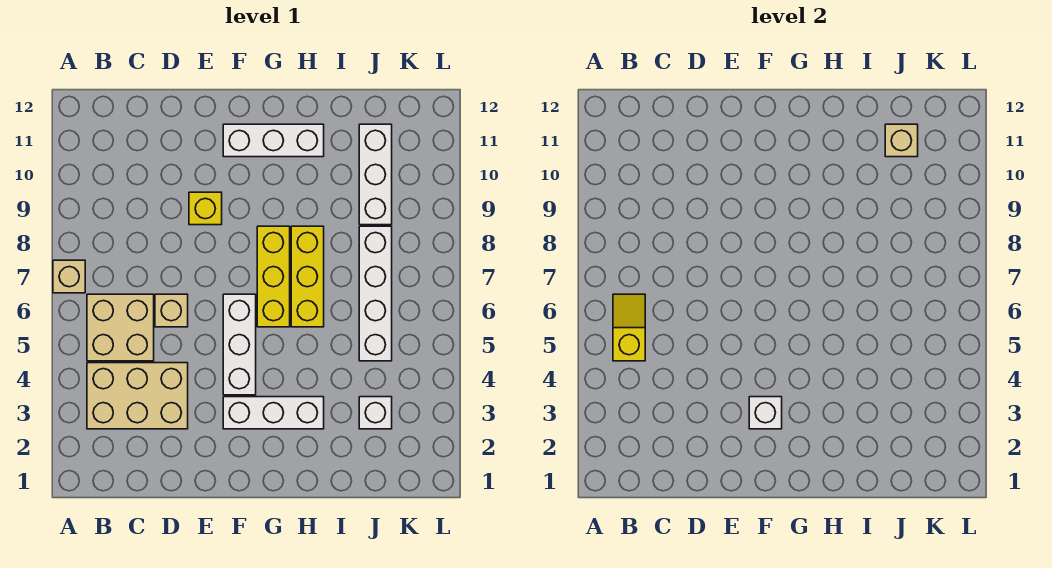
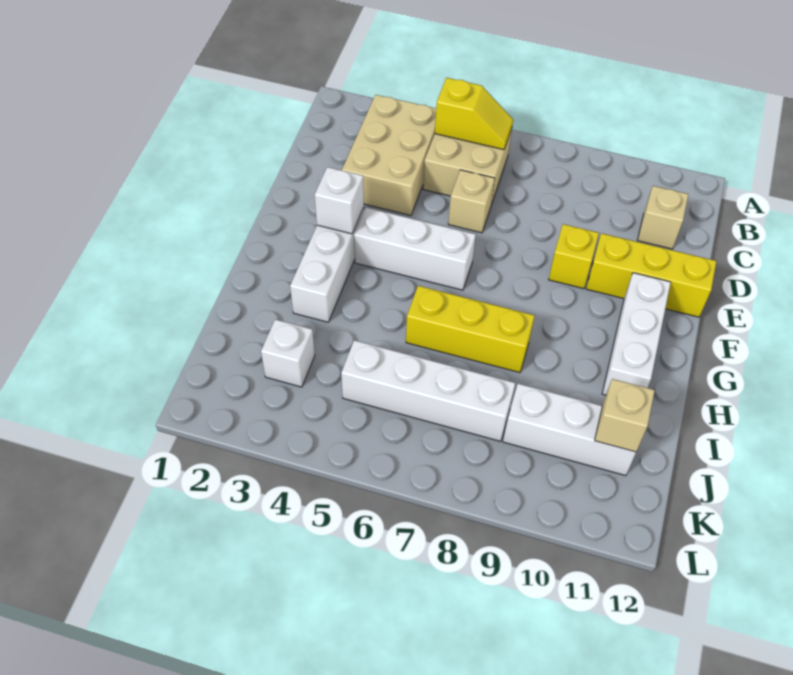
tan 1x1 brick [53,260,85,293] -> tan 1x1 brick moved to [637,186,688,249]
yellow 1x3 brick [257,226,290,327] -> yellow 1x3 brick moved to [586,233,716,317]

